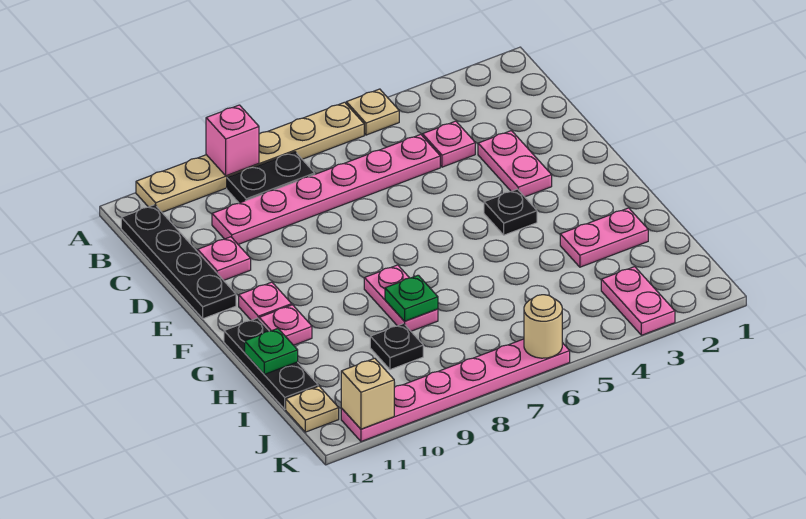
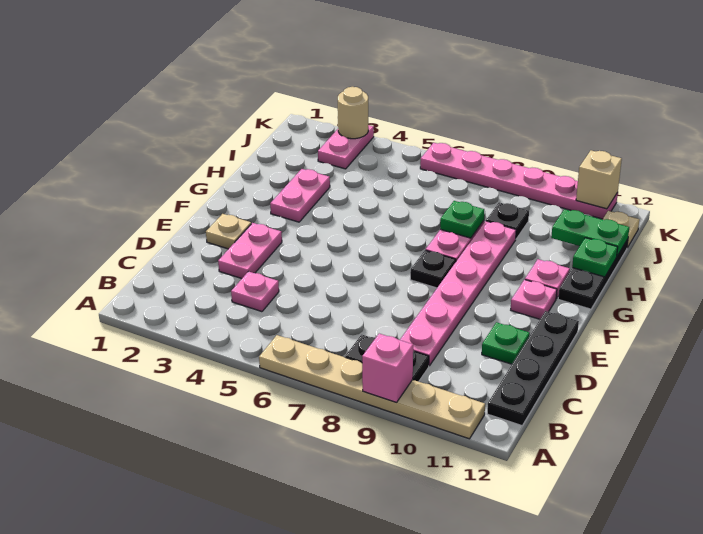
tan 1x1 plate [346,89,399,135] -> tan 1x1 plate moved to [206,214,251,249]
pink 1x6 plate [212,134,440,244] -> pink 1x6 plate turned to [400,221,516,366]
pink 1x1 plate [198,237,251,280] -> green 1x1 plate [482,322,530,364]
black 1x1 plate [484,189,537,235] -> black 1x1 plate moved to [410,250,456,288]
pink 1x2 plate [560,208,648,267] -> pink 1x2 plate turned to [270,169,330,222]
none -> green 1x2 plate [551,209,629,256]
tan 1x1 round brick [524,295,562,358] -> tan 1x1 round brick moved to [338,87,368,139]

